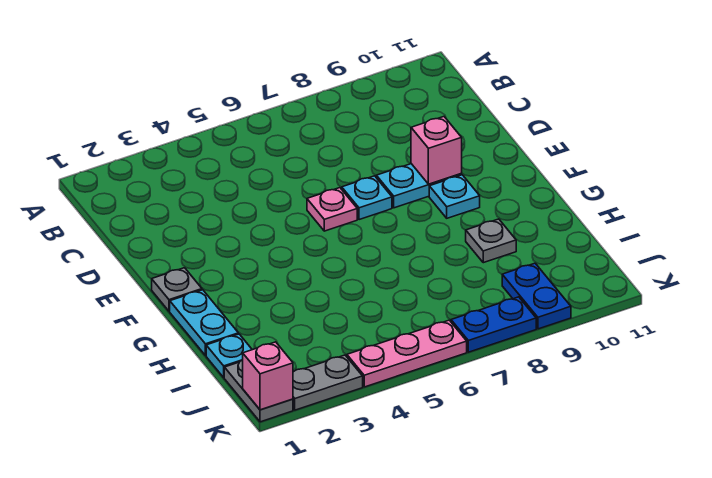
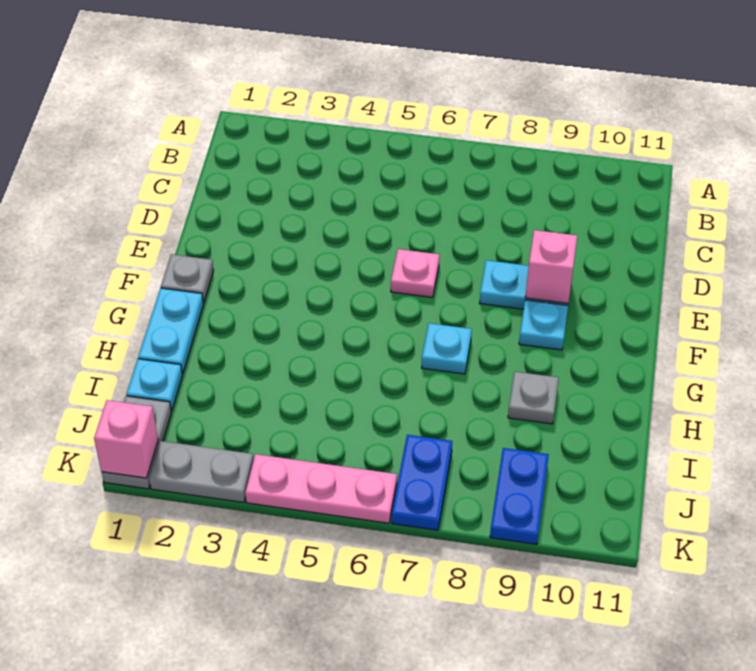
cyan 1x1 plate [342,176,392,220] -> cyan 1x1 plate moved to [422,323,472,374]
blue 1x2 plate [451,297,536,352] -> blue 1x2 plate turned to [392,435,452,530]

